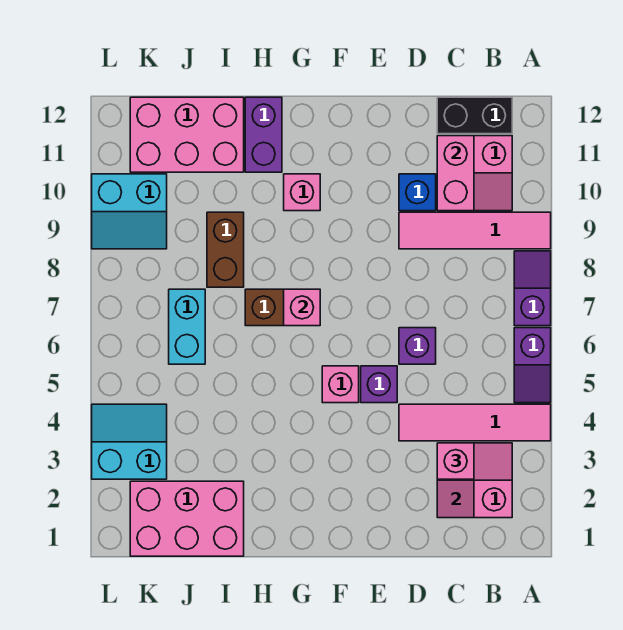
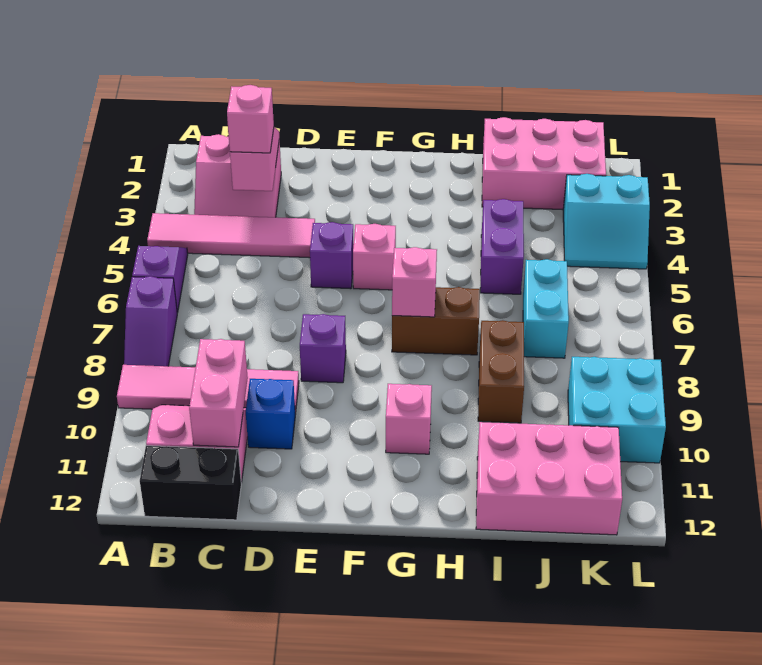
purple 1x1 brick [399,328,436,364] -> purple 1x1 brick moved to [300,314,346,383]
purple 1x2 brick [245,97,282,172] -> purple 1x2 brick moved to [480,199,524,294]
cyan 2x2 slope [92,174,167,249] -> cyan 2x2 brick [568,357,666,463]

